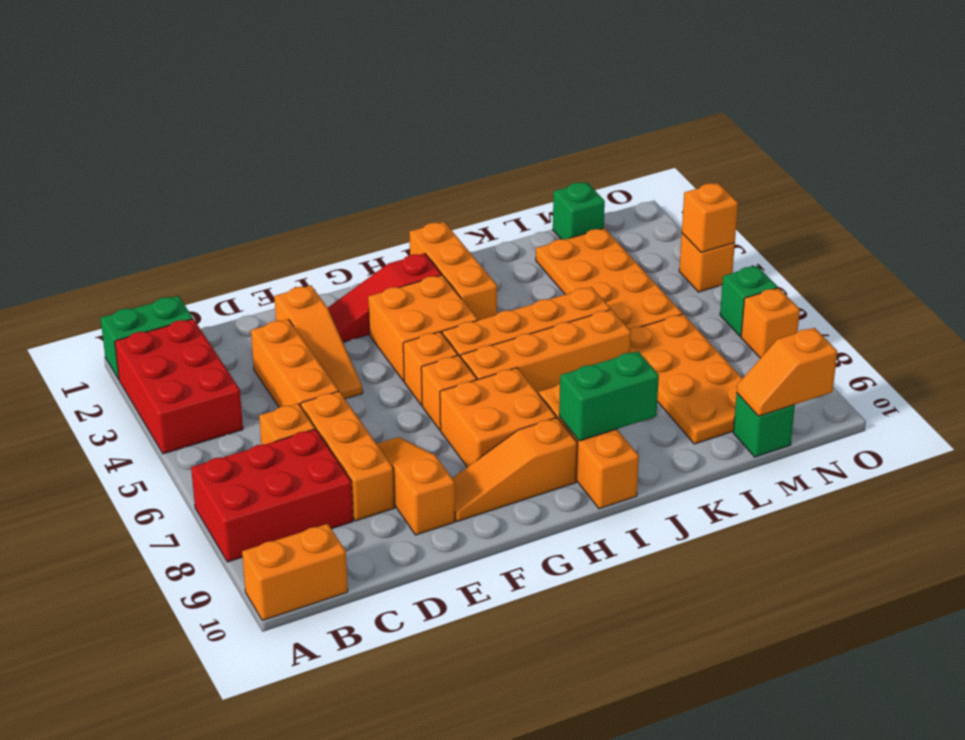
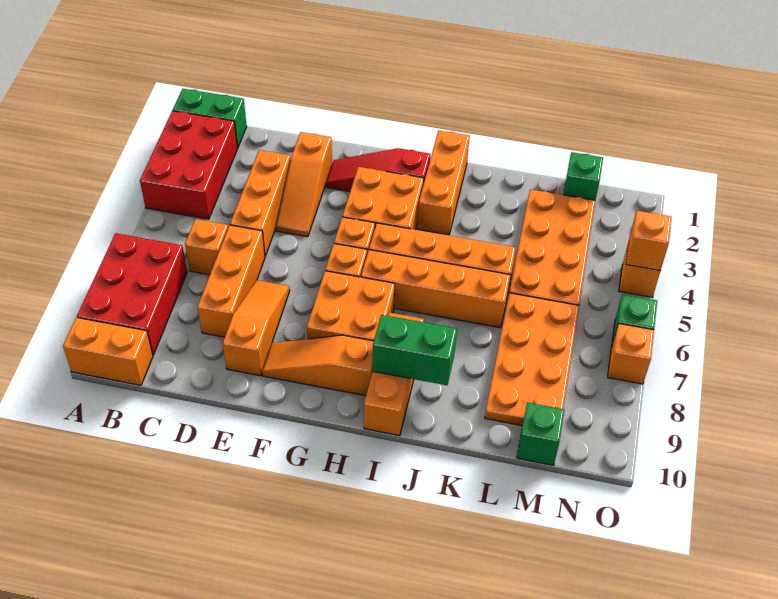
red 2x3 brick [191,429,353,562] -> red 2x3 brick turned to [77,233,187,355]
orange 1x2 slope [737,328,837,416] -> none

